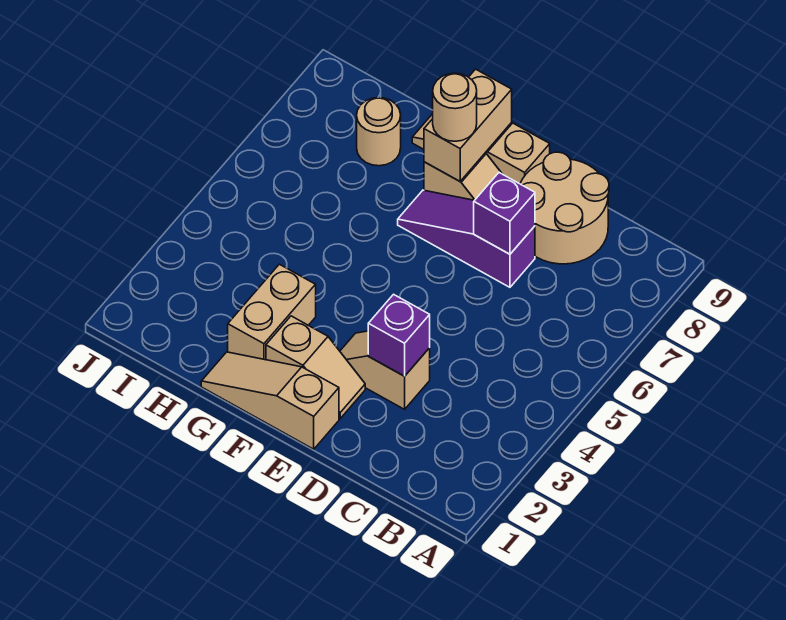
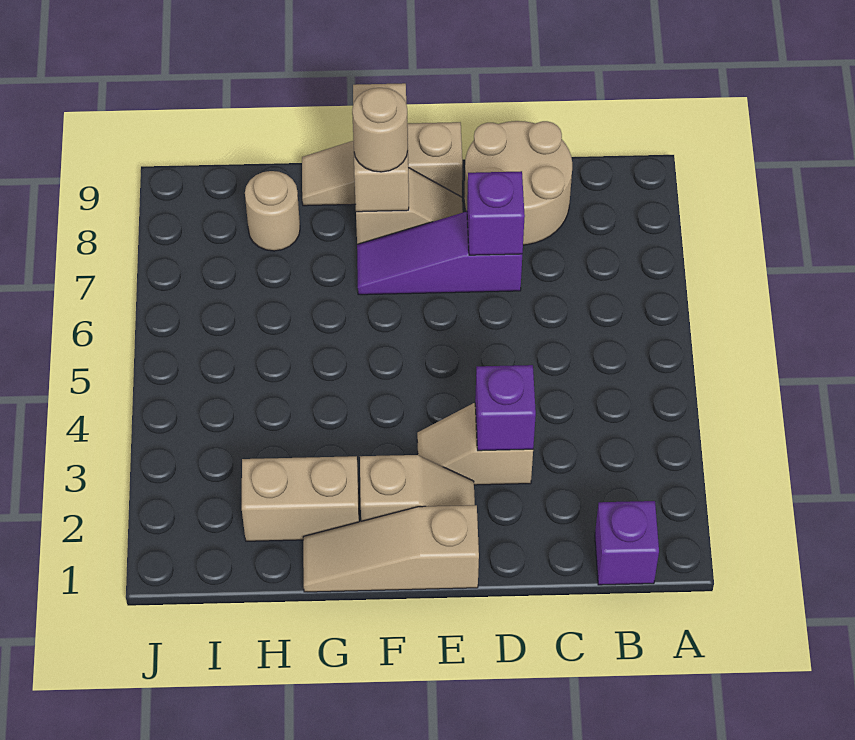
none -> purple 1x1 brick [595,501,659,585]
tan 1x2 brick [228,264,316,360] -> tan 1x2 brick turned to [242,456,359,541]

